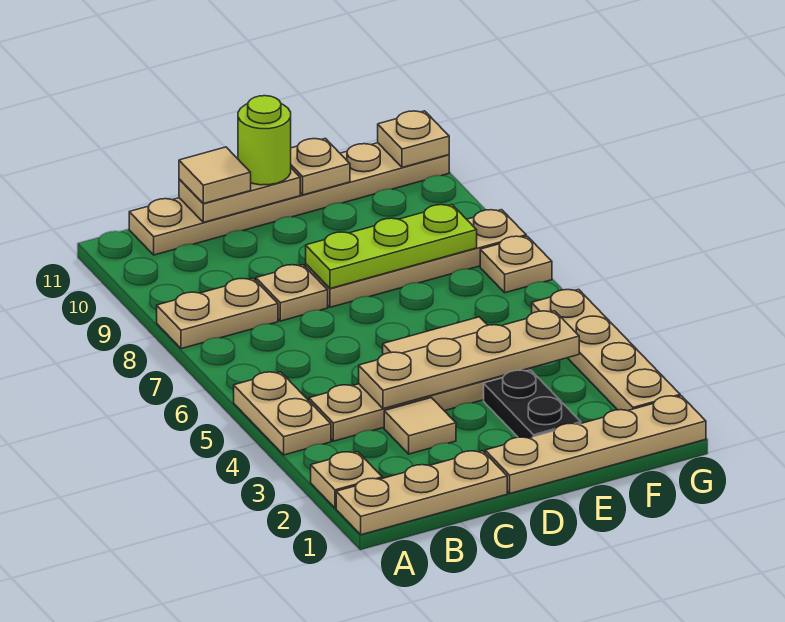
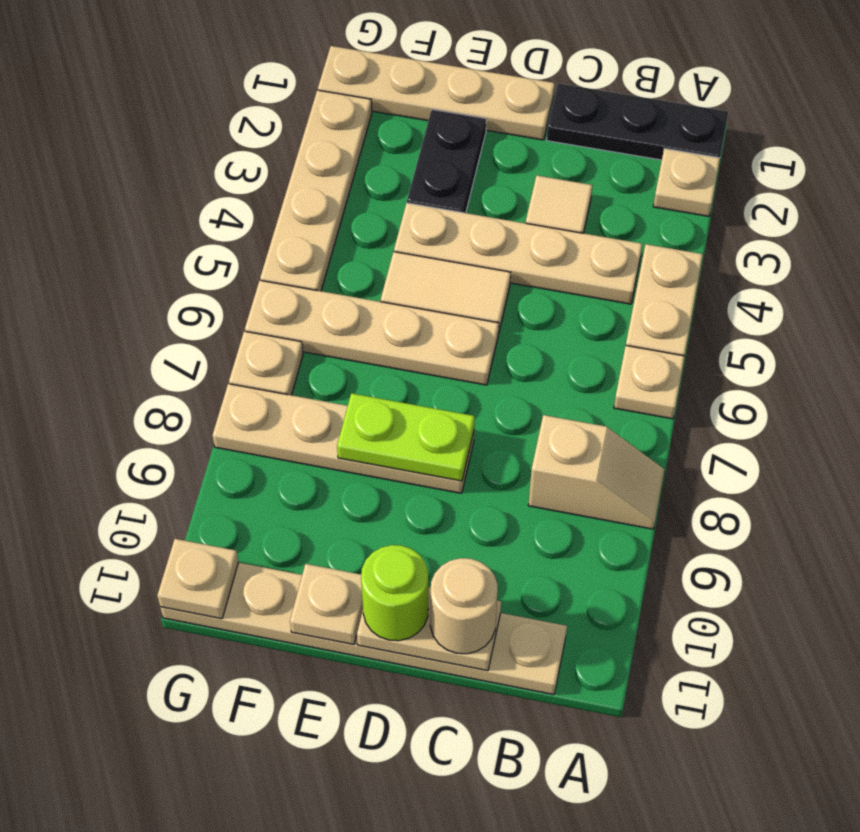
tan 1x3 plate [336,451,507,535] -> black 1x3 plate [547,83,728,160]
tan 1x2 plate [157,278,278,349] -> tan 1x2 slope [528,415,664,529]
tan 1x4 plate [359,311,579,409] -> tan 1x4 plate moved to [245,280,499,385]
tan 1x1 plate [256,265,328,321] -> tan 1x1 plate moved to [614,345,685,419]
tan 1x1 tile [179,147,251,204] -> tan 1x1 round brick [430,558,498,654]
lime 1x3 plate [306,205,477,288] -> lime 1x2 plate [337,393,475,481]

